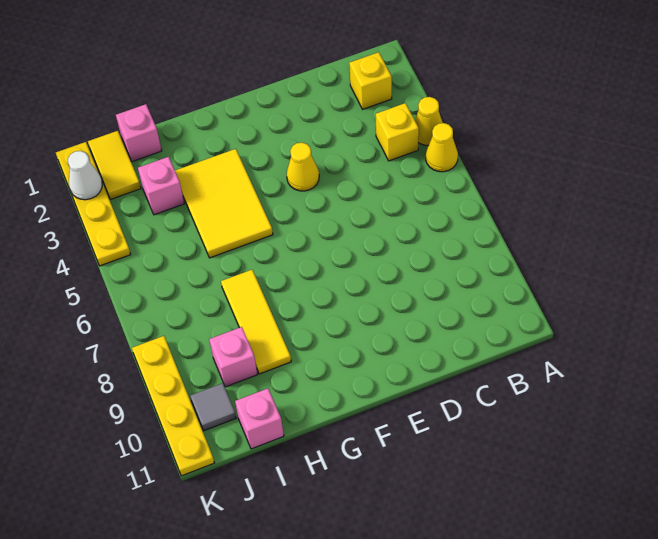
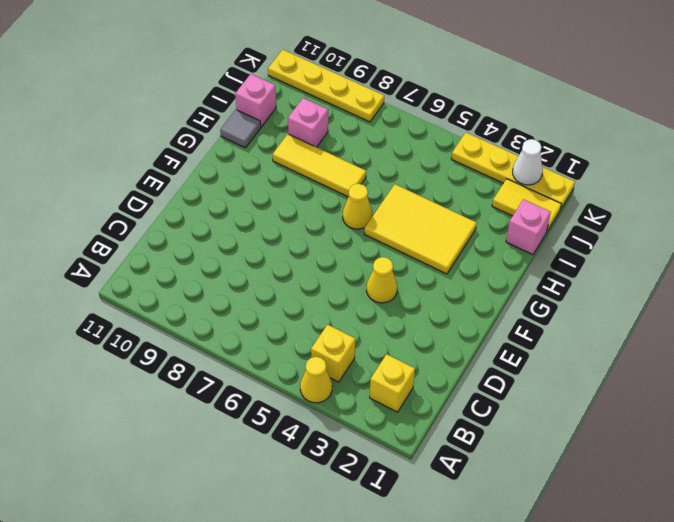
yellow 1x1 cone [426,123,458,172] -> yellow 1x1 cone moved to [343,184,372,229]
pink 1x1 brick [138,157,184,215] -> none
grey 1x1 tile [190,383,236,431] -> grey 1x1 tile moved to [220,110,261,148]

